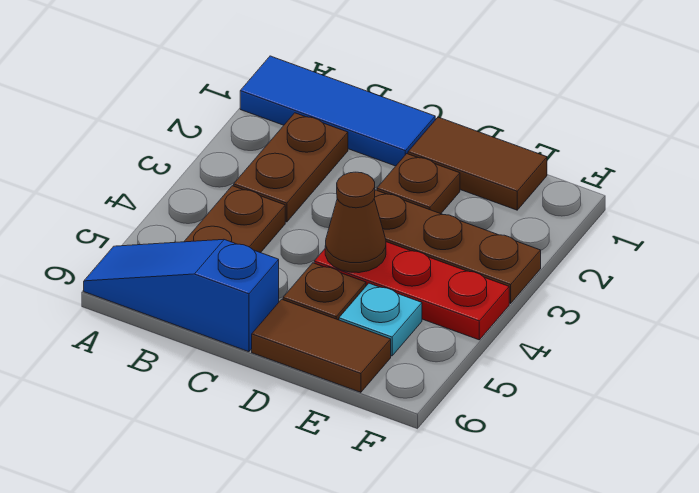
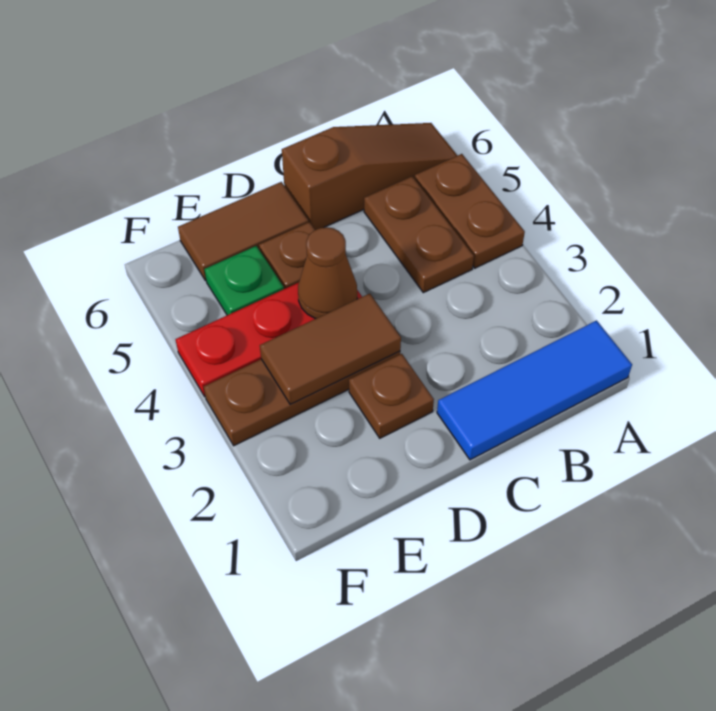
blue 1x3 slope [84,239,279,352] -> brown 1x3 slope [282,123,458,230]
brown 1x2 plate [234,113,348,222] -> brown 1x2 plate moved to [415,154,525,268]
brown 1x2 tile [408,117,547,210] -> brown 1x2 tile moved to [260,294,401,404]
cyan 1x1 plate [339,283,422,356] -> green 1x1 plate [205,246,284,315]

